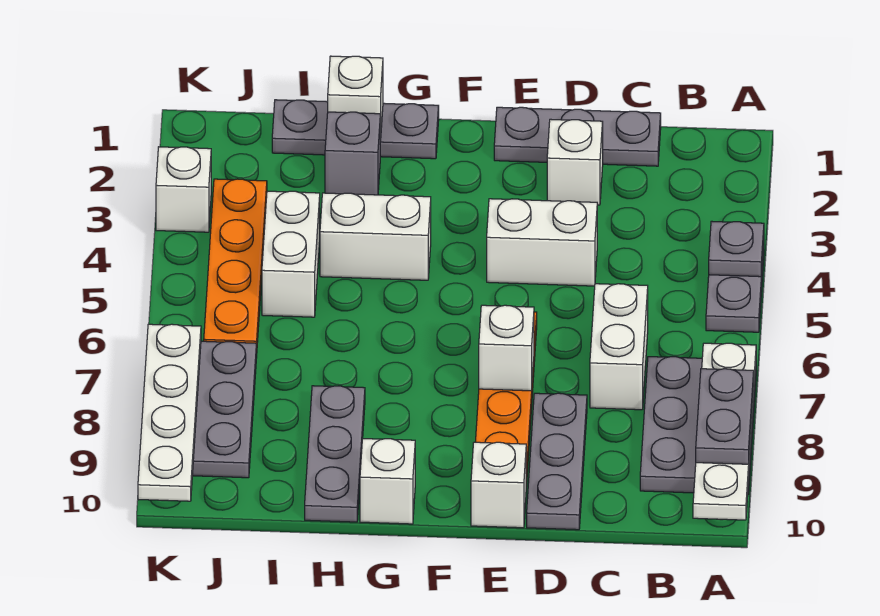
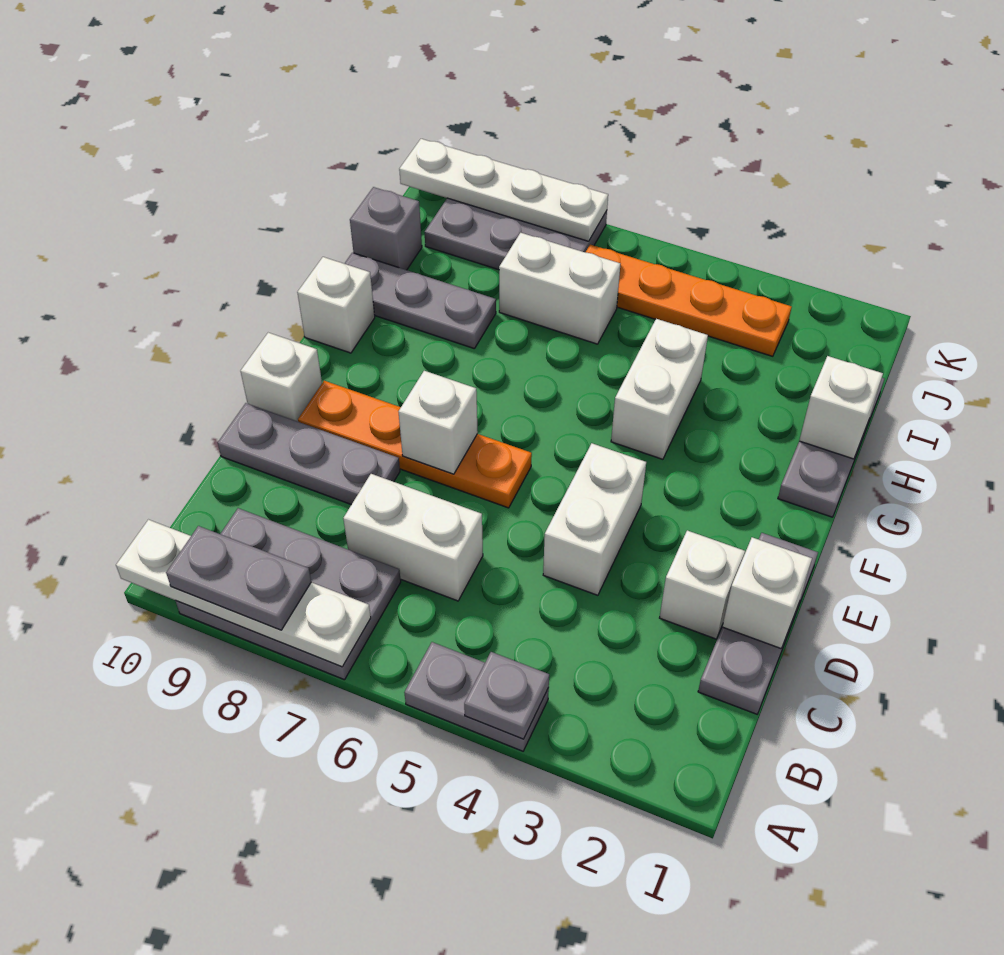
grey 1x1 brick [325,112,380,195] -> grey 1x1 brick moved to [350,187,422,270]
white 1x2 brick [262,191,320,317] -> white 1x2 brick moved to [499,233,620,344]
white 1x1 brick [156,147,211,232] -> white 1x1 brick moved to [722,537,812,648]

